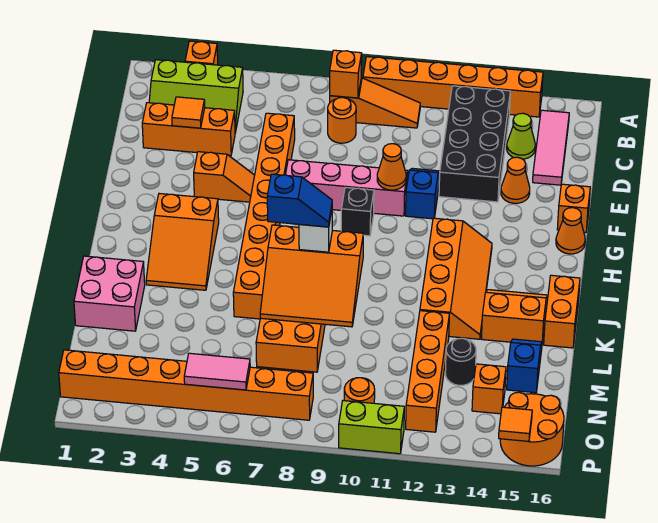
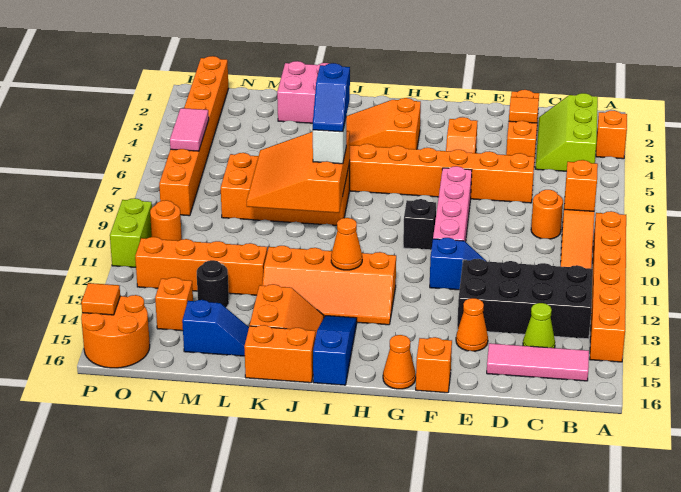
orange 1x1 cone [377,144,406,190] -> orange 1x1 cone moved to [331,218,362,270]
none -> blue 1x3 slope [313,316,357,385]

